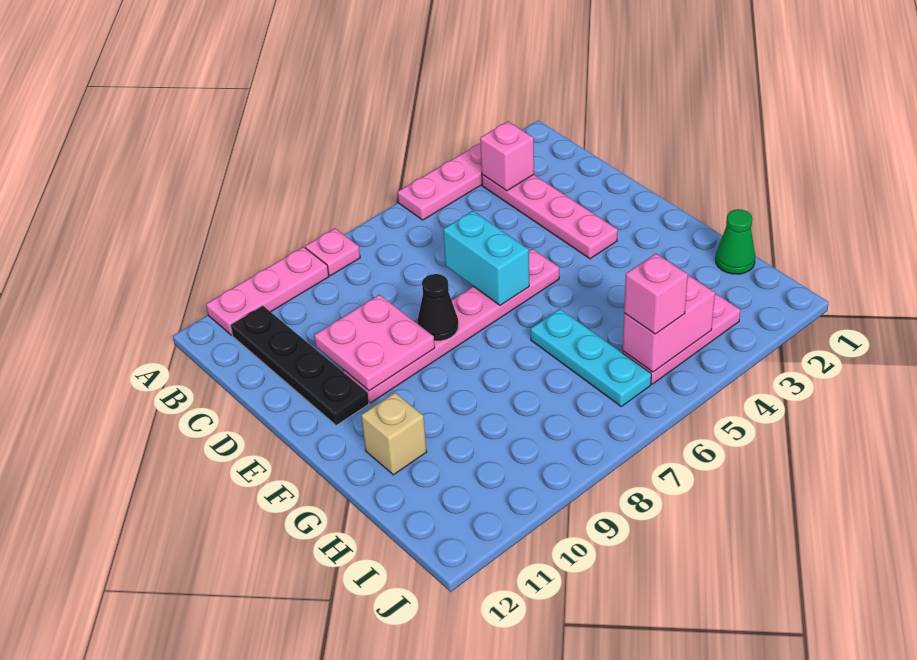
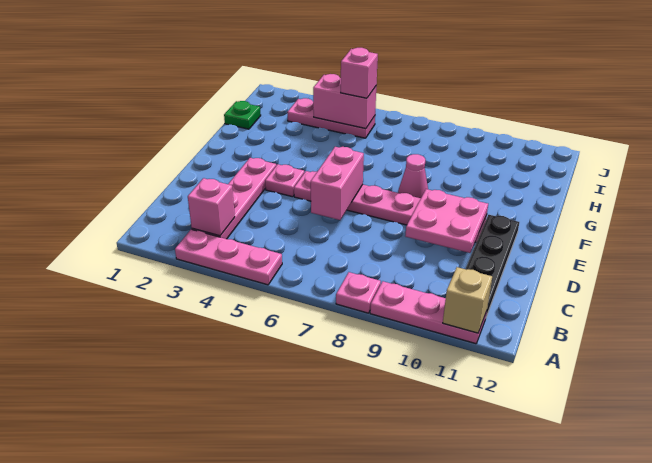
cyan 1x2 brick [443,211,529,305] -> pink 1x2 brick [311,147,364,220]
none -> pink 1x1 plate [265,164,304,197]
black 1x1 cone [417,274,458,341] -> none
none -> pink 1x1 cone [398,154,428,198]
cyan 1x3 plate [531,309,651,406] -> none
tan 1x1 brick [361,393,427,475] -> tan 1x1 brick moved to [443,267,492,333]
green 1x1 cone [716,209,755,274] -> green 1x1 plate [224,101,261,129]

